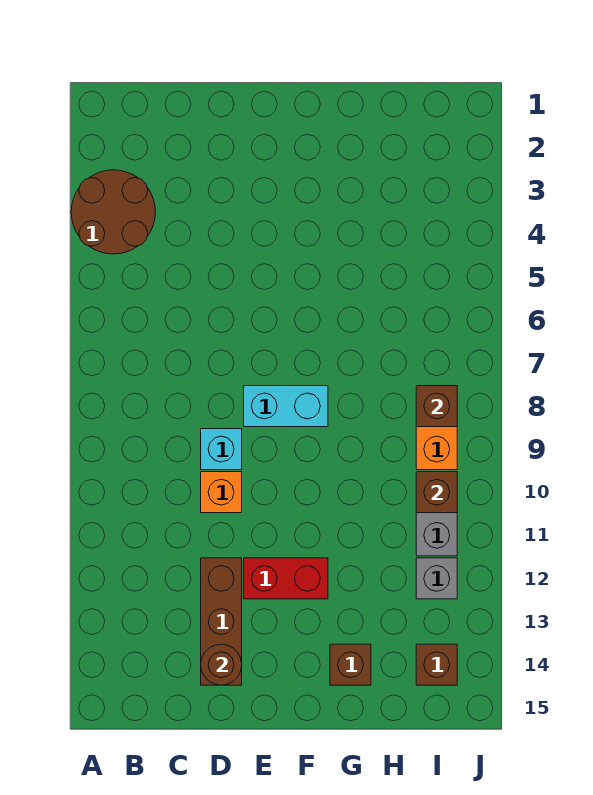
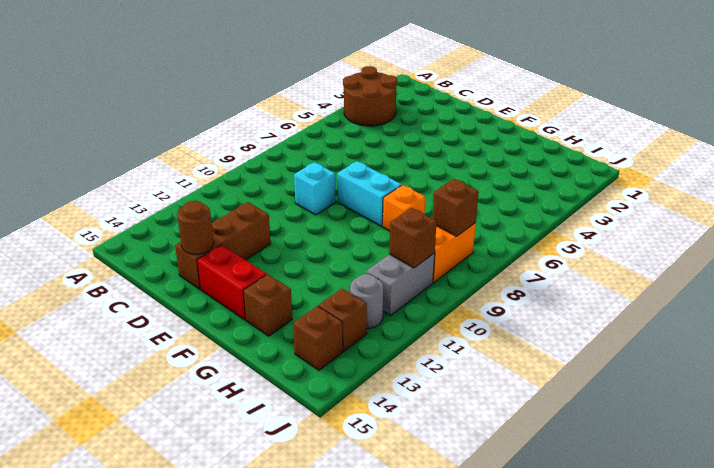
orange 1x1 brick [201,472,242,513] -> orange 1x1 brick moved to [383,185,425,231]
red 1x2 brick [244,558,328,599] -> red 1x2 brick moved to [197,245,267,320]
grey 1x1 brick [416,558,457,599] -> grey 1x1 round brick [350,274,383,328]
none -> brown 1x1 brick [319,288,367,351]

